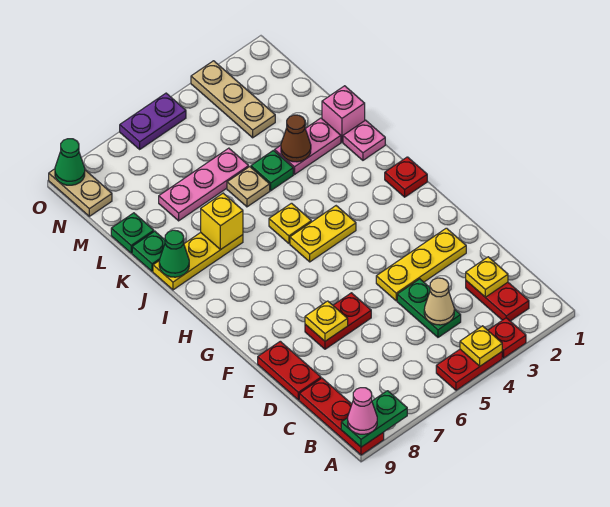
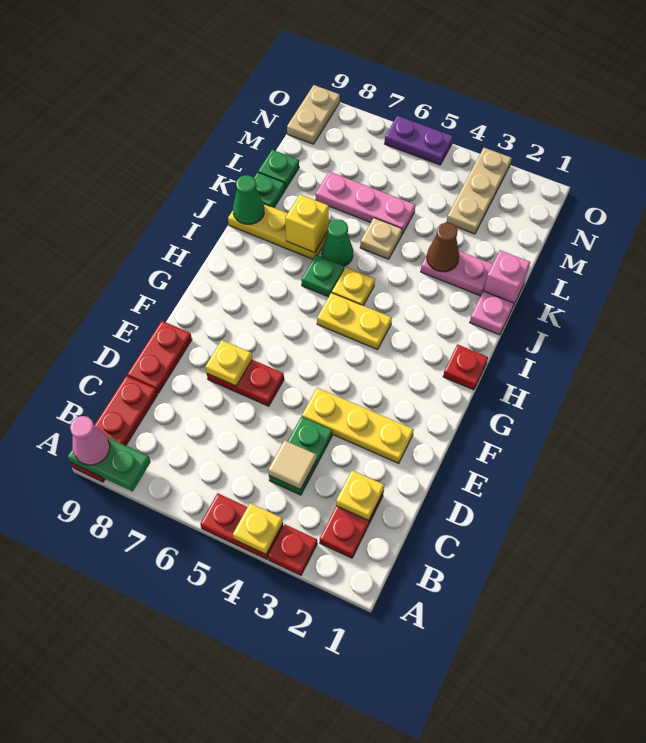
tan 1x1 cone [424,278,454,325] -> tan 1x1 tile [268,440,316,490]
green 1x1 plate [251,150,293,191] -> green 1x1 plate moved to [301,255,344,297]
green 1x1 cone [55,139,85,185] -> green 1x1 cone moved to [322,219,353,266]

